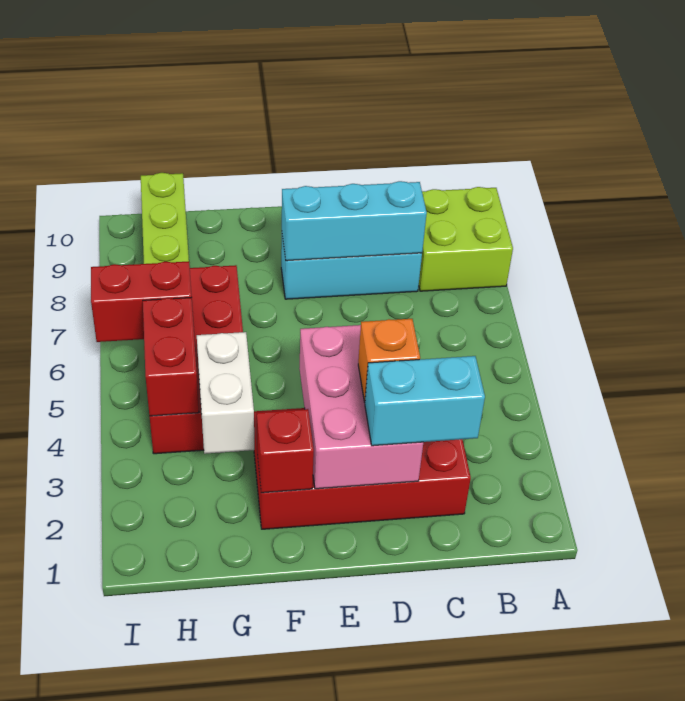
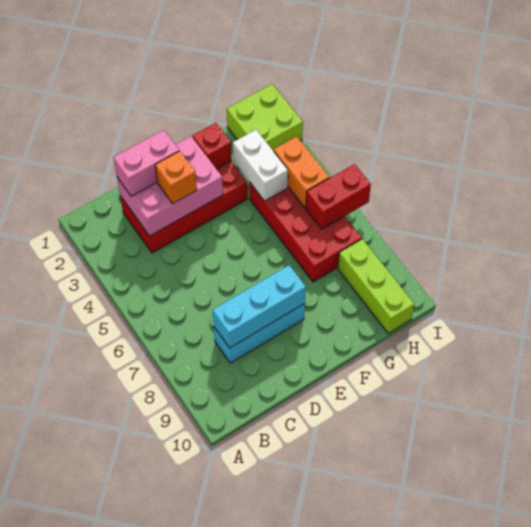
lime 2x2 brick [419,187,513,291] -> lime 2x2 brick moved to [227,84,303,151]
cyan 1x2 brick [365,356,485,446] -> pink 1x2 brick [113,130,179,196]
pink 2x3 brick [299,325,423,489] -> pink 2x3 brick turned to [117,136,223,236]
red 1x2 brick [143,297,199,416] -> orange 1x2 brick [274,136,329,208]

